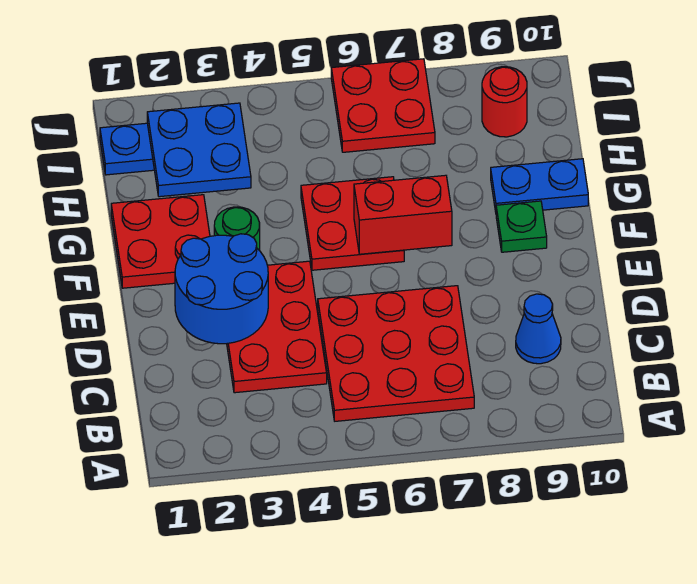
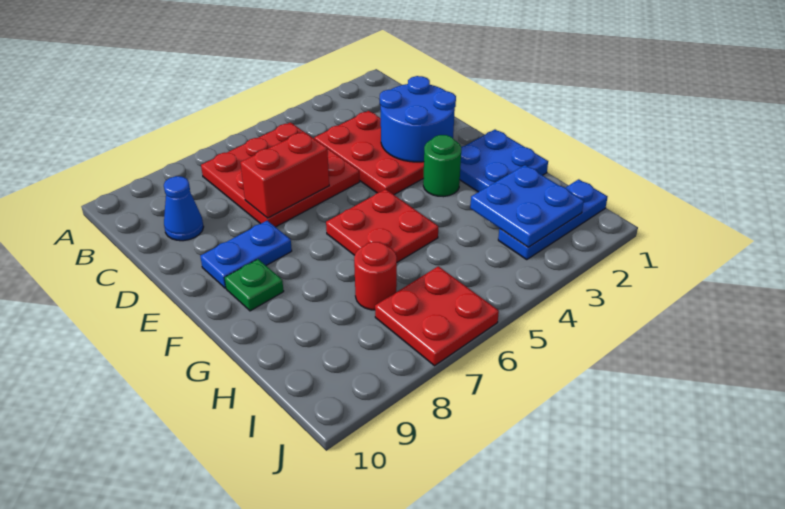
red 2x2 plate [111,195,210,288] -> blue 2x2 plate [460,130,548,192]
red 1x2 brick [354,175,452,254] -> red 1x2 brick moved to [240,131,329,218]
blue 1x2 plate [491,159,588,212] -> blue 1x2 plate moved to [200,221,292,288]
red 1x1 round brick [482,67,527,137] -> red 1x1 round brick moved to [354,242,397,310]

